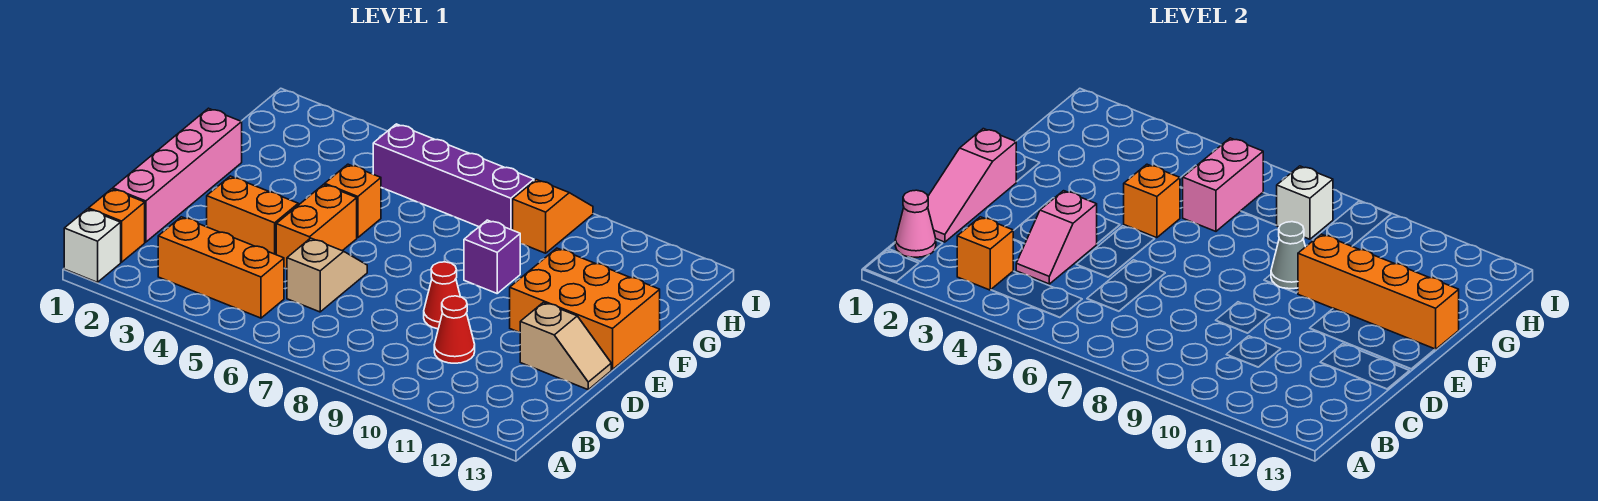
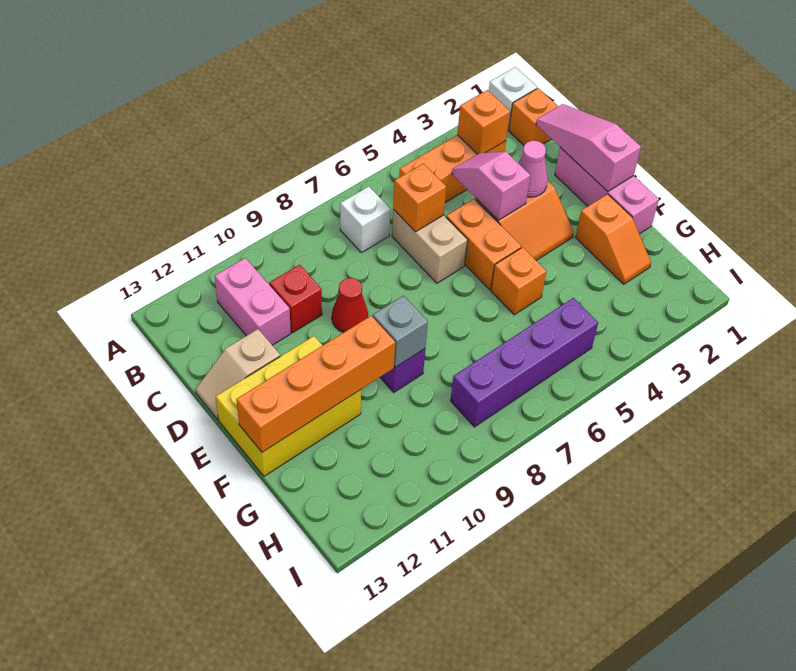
pink 1x1 cone [895,190,936,257] -> pink 1x1 cone moved to [518,141,548,197]
pink 1x4 brick [113,108,242,242] -> pink 1x3 brick [555,147,659,234]
tan 1x2 slope [287,238,367,312] -> tan 1x2 brick [392,209,468,283]
red 1x1 cone [434,296,475,363] -> red 1x1 brick [269,265,322,333]
orange 2x3 brick [510,248,660,370] -> yellow 2x3 brick [216,336,361,476]
orange 1x1 brick [1124,164,1180,238] -> orange 1x1 brick moved to [393,164,446,232]
grey 1x1 cone [1271,222,1305,289] -> grey 1x1 brick [373,296,428,367]
pink 1x2 brick [1183,138,1263,231] -> pink 1x2 brick moved to [215,258,291,345]
white 1x1 brick [1276,166,1333,239] -> white 1x1 brick moved to [340,187,391,253]
orange 1x2 slope [513,180,593,253] -> orange 1x2 slope moved to [575,194,651,284]

